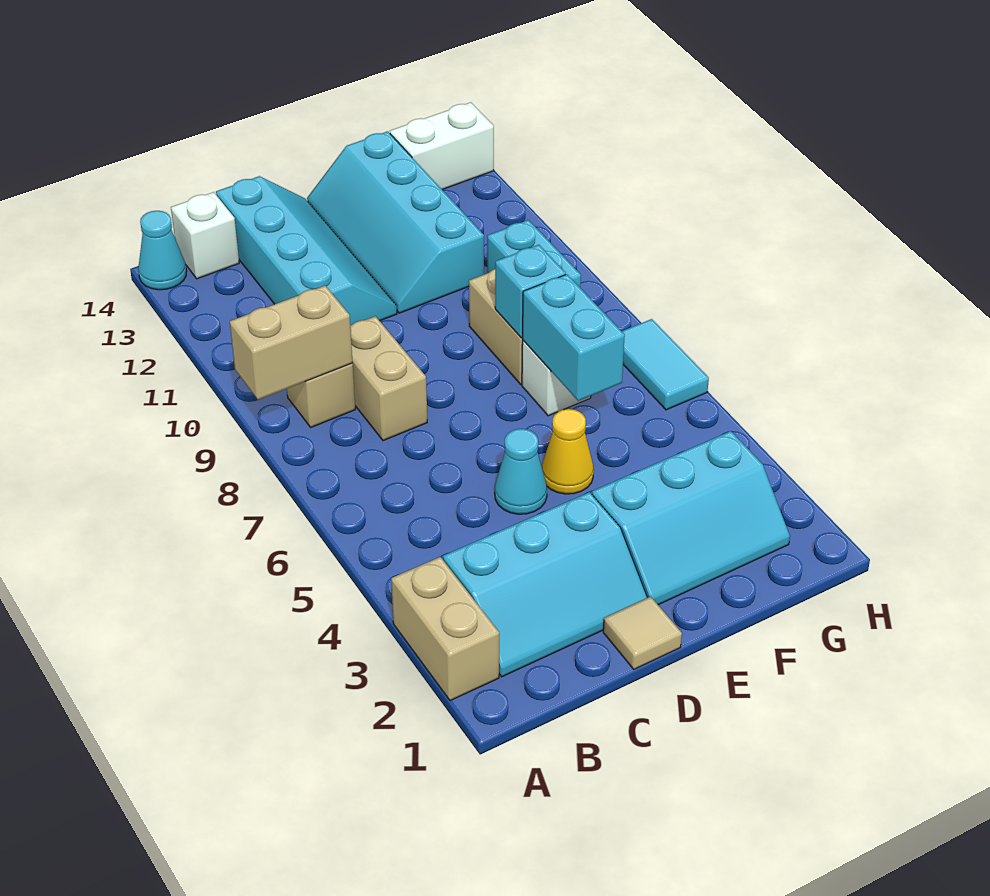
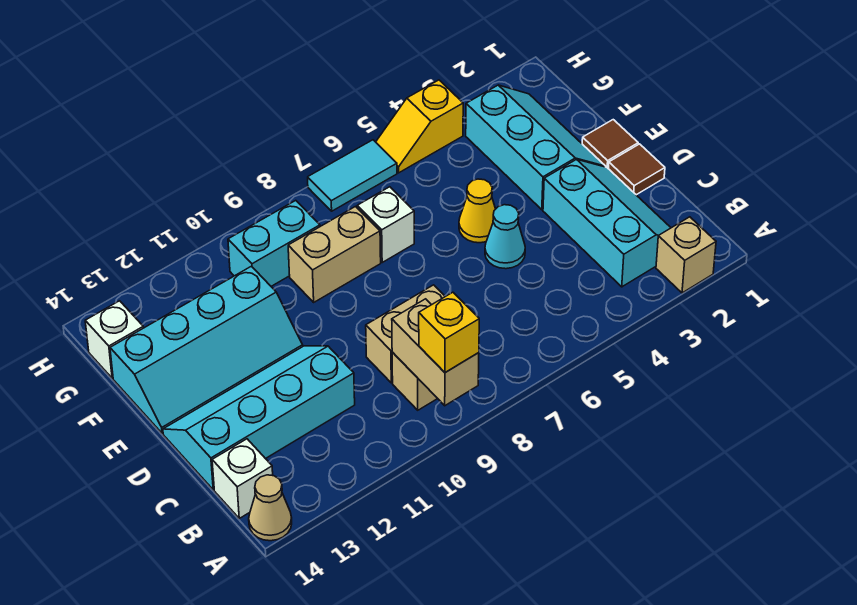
tan 1x2 brick [391,557,499,701] -> tan 1x1 brick [656,217,716,293]
none -> yellow 1x1 brick [419,292,479,373]
cyan 1x1 cone [138,211,187,290] -> tan 1x1 cone [249,475,292,541]
tan 1x1 tile [603,597,682,669] -> brown 1x1 tile [609,144,665,195]
none -> brown 1x1 tile [582,120,638,169]
cyan 1x2 brick [523,274,625,401] -> none
cyan 1x1 brick [495,245,566,338] -> none
white 1x2 brick [390,102,494,190] -> white 1x1 brick [85,301,143,378]
none -> yellow 1x2 slope [376,80,463,173]

